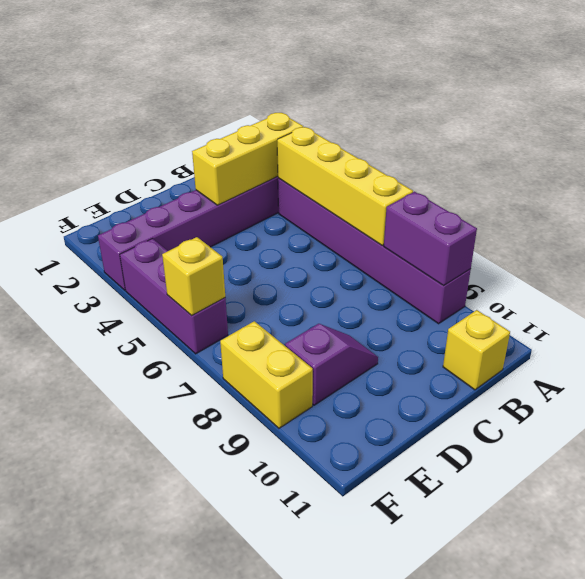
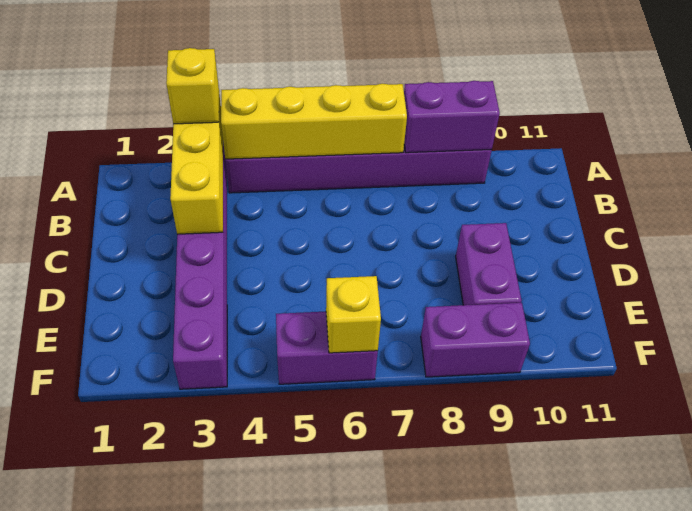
yellow 1x1 brick [443,310,510,390] -> yellow 1x1 brick moved to [166,48,219,124]
purple 1x2 slope [285,324,378,405] -> purple 1x2 brick [456,223,521,305]
purple 1x3 brick [120,239,228,354] -> purple 1x2 brick [276,312,378,384]
yellow 1x2 brick [220,321,313,428] -> purple 1x2 brick [421,303,530,377]

